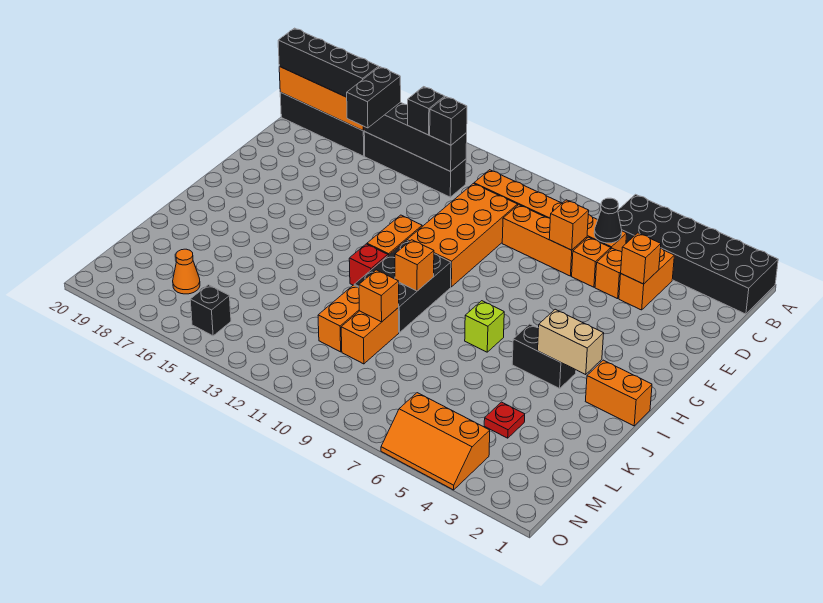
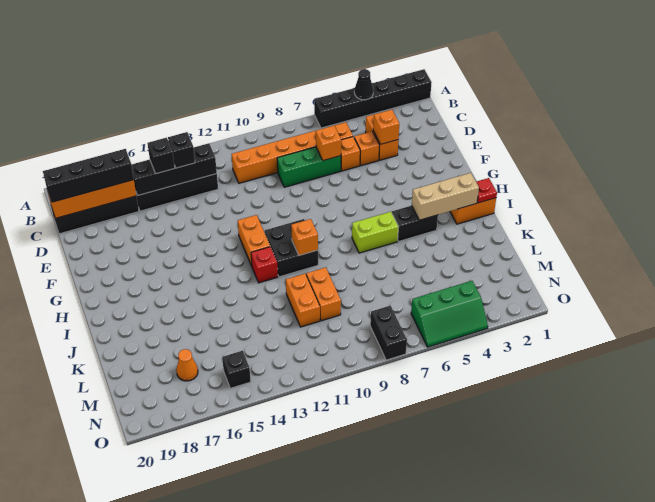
black 2x6 brick [618,194,778,314] -> black 1x6 brick [314,69,432,128]
black 1x1 cone [594,198,622,243] -> black 1x1 cone moved to [354,69,373,100]
black 1x1 brick [430,97,467,145] -> black 1x1 brick moved to [148,138,175,174]
black 1x2 brick [347,67,401,128] -> black 1x2 brick moved to [370,306,407,360]
orange 1x3 brick [502,205,587,276] -> green 1x3 brick [277,147,341,187]
orange 2x4 brick [407,184,518,287] -> none
black 2x3 brick [354,240,451,332] -> black 2x2 brick [265,219,318,277]
tan 1x2 brick [538,309,604,375] -> tan 1x3 brick [412,173,479,220]
lime 1x1 brick [465,301,504,352] -> lime 1x2 brick [352,212,398,253]
orange 1x1 brick [359,270,399,322] -> none
red 1x1 plate [484,402,525,438] -> red 1x1 plate moved to [476,178,497,203]
orange 2x3 slope [381,393,490,490] -> green 2x3 slope [411,281,488,347]

